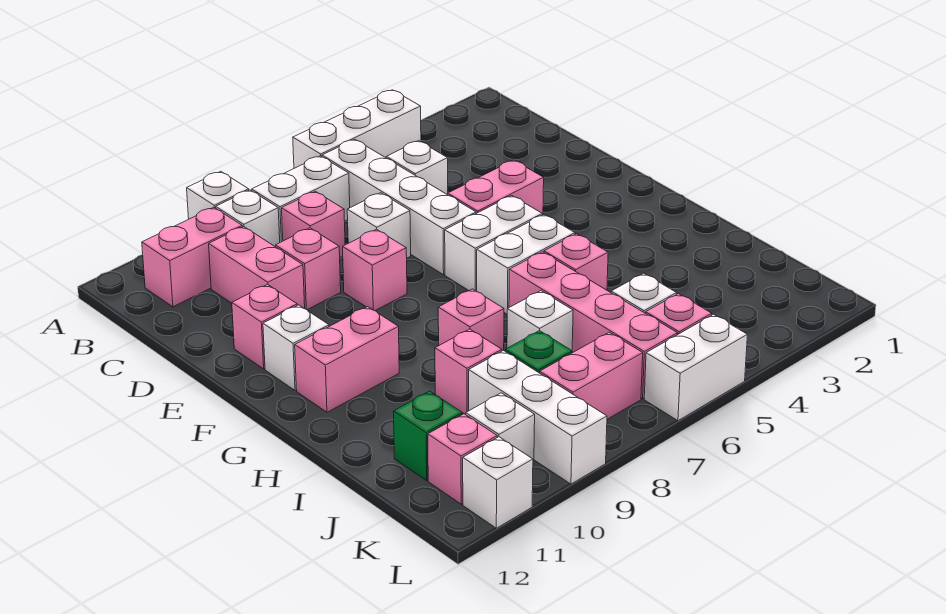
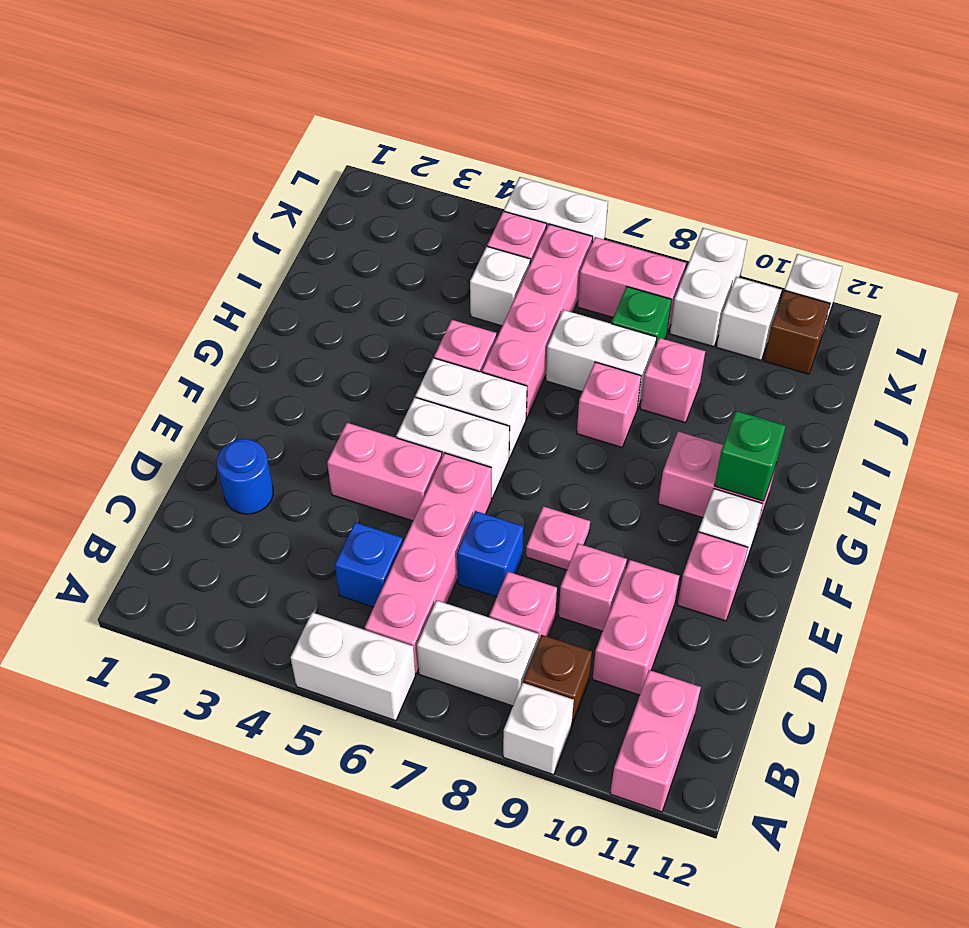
white 1x3 brick [293,90,421,168] -> white 1x2 brick [291,612,416,721]
white 1x4 brick [322,139,476,275] -> pink 1x4 brick [365,453,491,673]
white 1x1 brick [216,190,280,247] -> brown 1x1 brick [523,635,592,725]
pink 1x2 brick [142,207,242,307] -> pink 1x2 brick turned to [610,670,701,812]
white 1x1 brick [386,141,448,195] -> blue 1x1 brick [335,523,403,607]
none -> blue 1x1 round brick [217,439,273,514]
white 1x1 brick [347,193,411,258] -> blue 1x1 brick [457,511,524,597]
pink 1x1 brick [343,229,407,311] -> pink 1x1 plate [526,506,590,570]
white 1x1 brick [507,291,573,350] -> white 1x2 brick [546,310,657,408]
white 1x3 brick [469,350,607,484] -> white 1x2 brick [670,228,747,347]
green 1x1 brick [394,391,462,480] -> green 1x1 brick moved to [714,411,786,501]
pink 1x1 brick [428,414,497,504] -> brown 1x1 brick [764,290,830,374]

